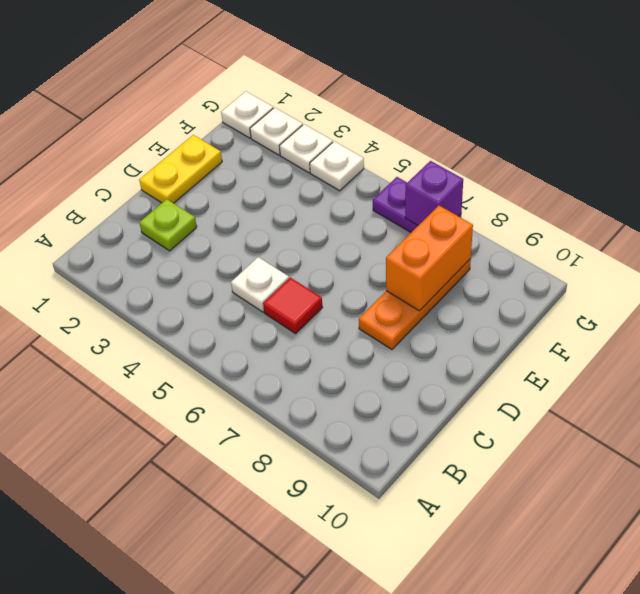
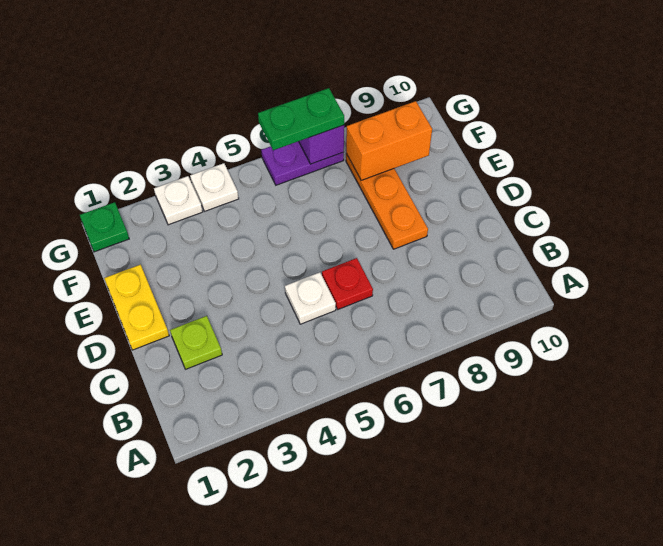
red 1x1 tile [263,277,323,334] -> red 1x1 plate [322,258,373,310]
orange 1x2 brick [386,206,473,311] -> orange 1x2 brick turned to [346,101,432,180]
white 1x1 plate [221,91,273,138] -> green 1x1 plate [80,202,129,252]
white 1x1 plate [250,108,303,155] -> none
none -> green 1x2 plate [258,88,344,150]

